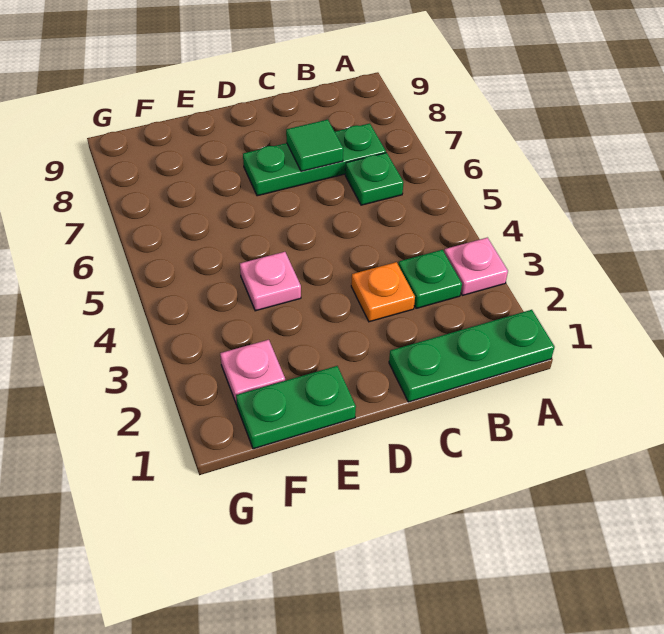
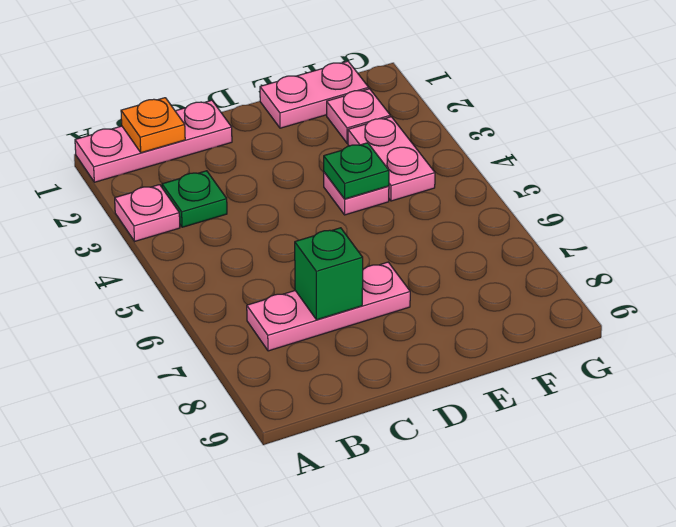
green 1x3 plate [389,310,555,402] -> pink 1x3 plate [75,100,232,182]
green 1x1 plate [345,153,404,205] -> green 1x1 plate moved to [324,143,389,199]
green 1x3 plate [243,123,386,196] -> pink 1x3 plate [247,262,410,351]
orange 1x1 plate [351,262,415,322] -> orange 1x1 plate moved to [121,98,185,153]
green 1x1 tile [286,120,343,171] -> green 1x1 brick [295,228,363,320]
green 1x2 plate [236,366,356,449] -> pink 1x2 plate [260,61,369,128]
none -> pink 1x2 plate [348,117,435,201]

